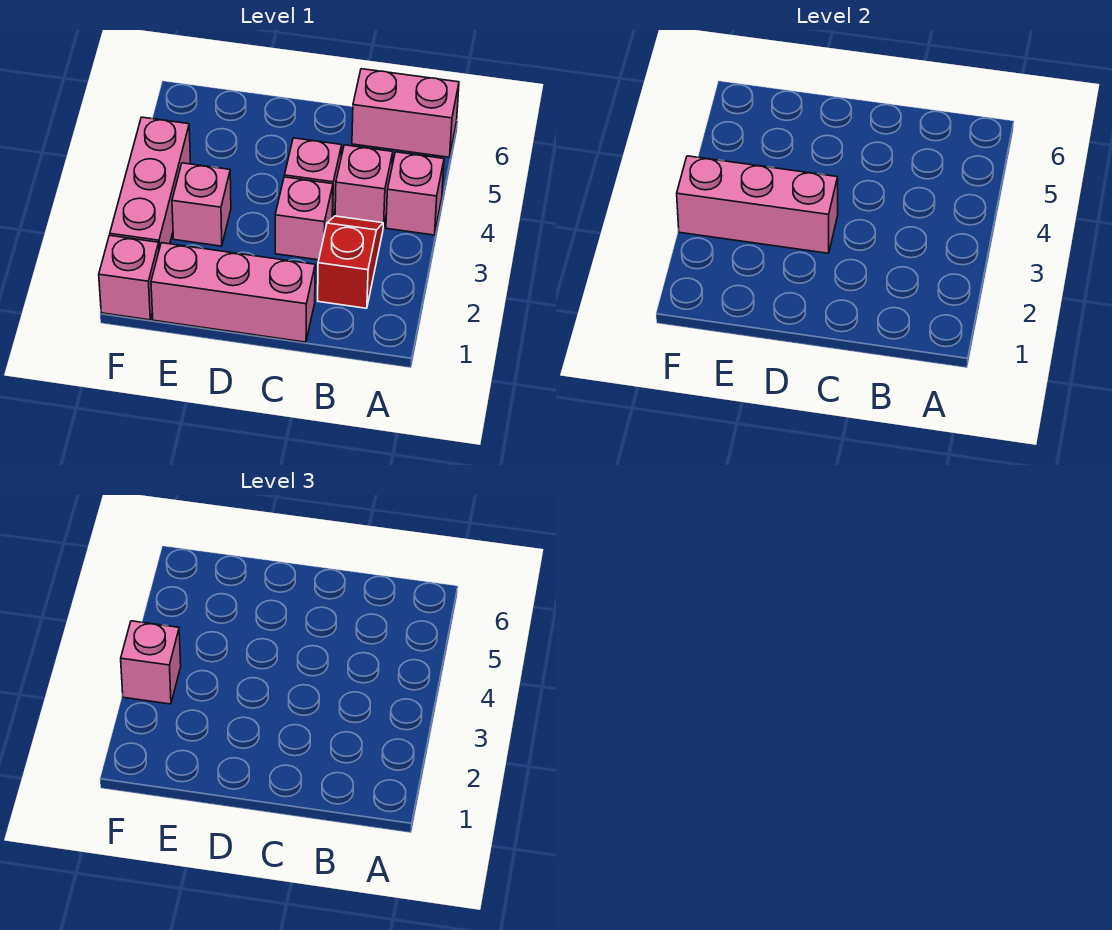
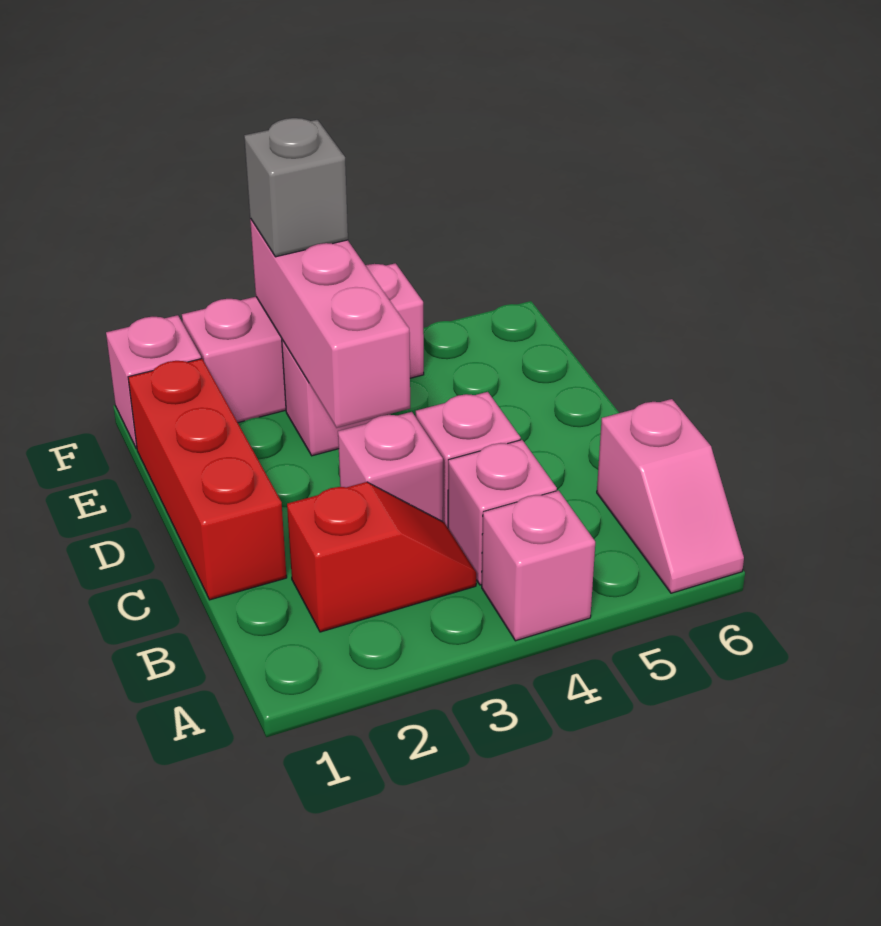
pink 1x2 brick [352,69,459,157] -> pink 1x2 slope [597,399,744,593]
pink 1x3 brick [151,243,315,342] -> red 1x3 brick [128,359,287,600]
pink 1x1 brick [121,621,181,704] -> grey 1x1 brick [244,118,348,257]

